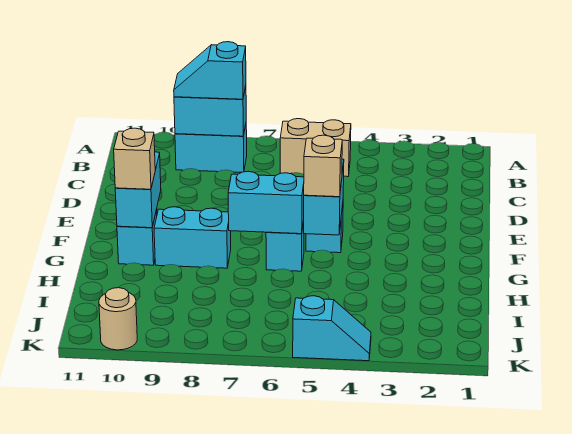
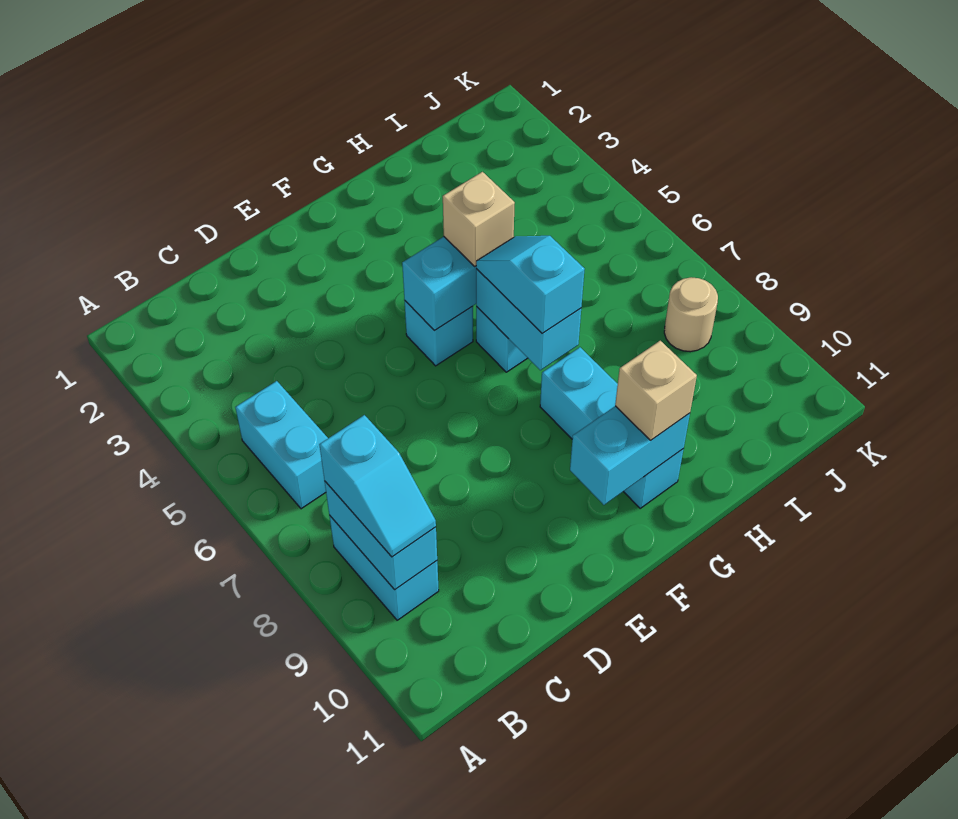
tan 1x2 brick [280,119,351,177] -> cyan 1x2 brick [235,381,328,509]
cyan 1x2 slope [293,296,371,361] -> cyan 1x2 slope moved to [476,236,585,333]
tan 1x1 round brick [99,288,137,350] -> tan 1x1 round brick moved to [664,277,718,352]

